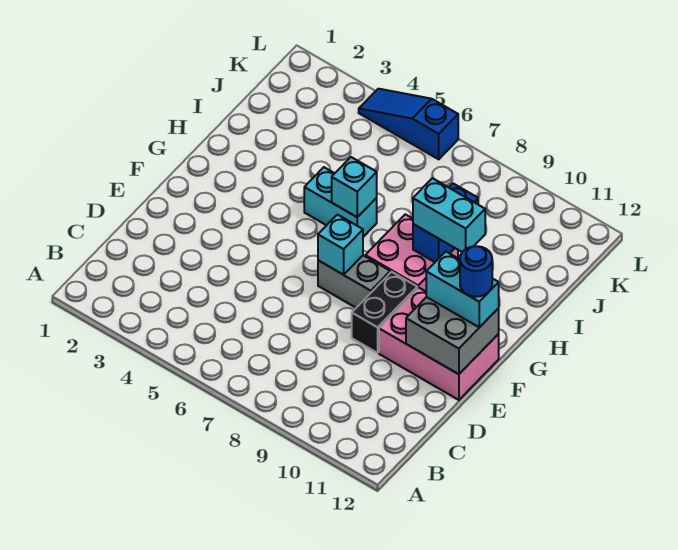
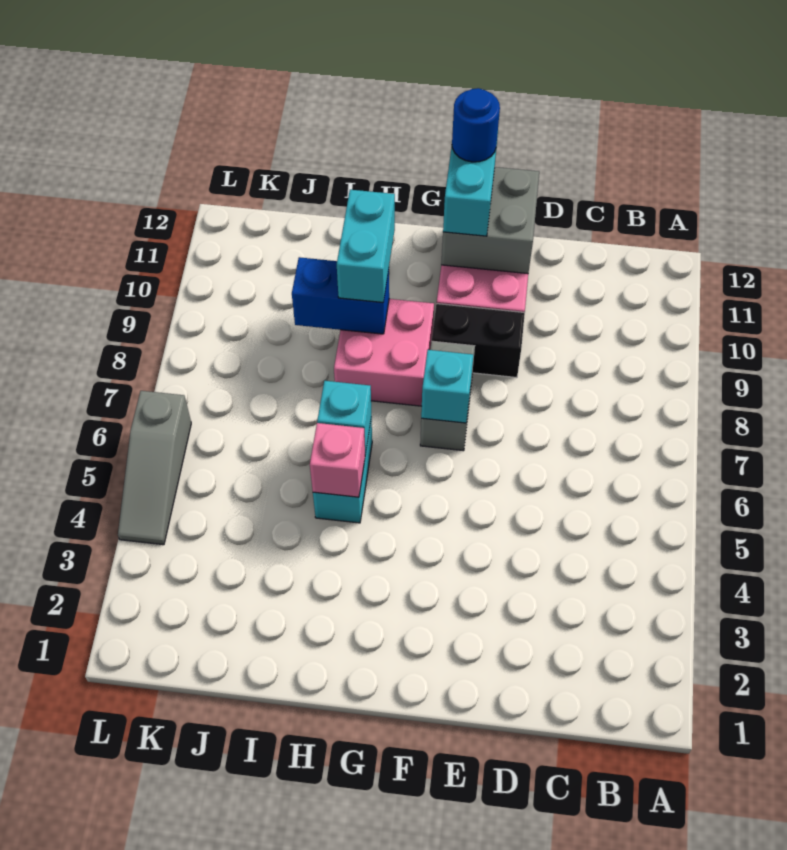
none -> pink 1x1 brick [310,423,365,497]
blue 1x3 slope [359,89,458,159] -> grey 1x3 slope [118,391,191,545]

